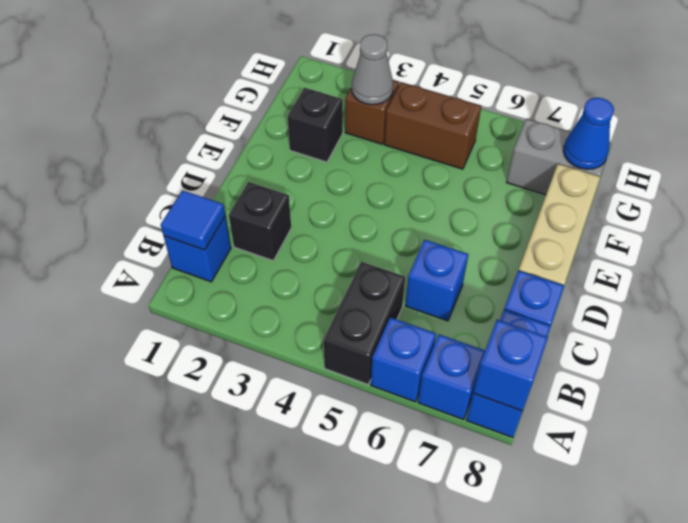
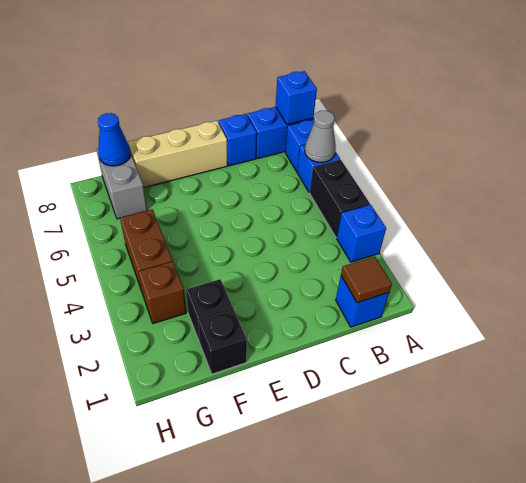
black 1x2 brick [324,262,405,384] -> black 1x2 brick turned to [310,160,370,238]
blue 1x1 tile [161,190,225,250] -> brown 1x1 tile [341,256,392,303]
black 1x1 brick [229,182,291,260] -> black 1x1 brick moved to [198,309,247,374]
blue 1x1 brick [405,240,468,321] -> blue 1x1 brick moved to [337,205,386,262]
grey 1x1 cone [352,34,393,105] -> grey 1x1 cone moved to [305,111,336,162]

